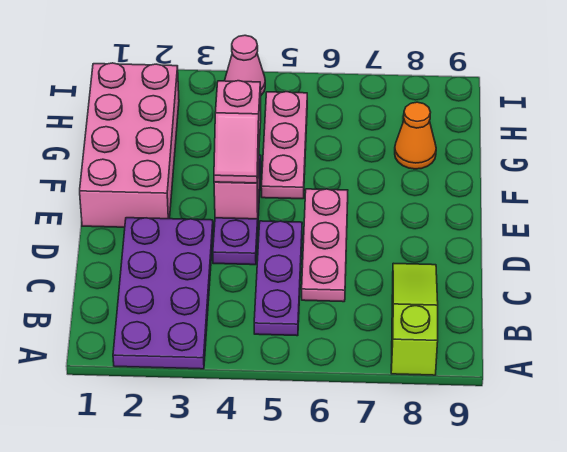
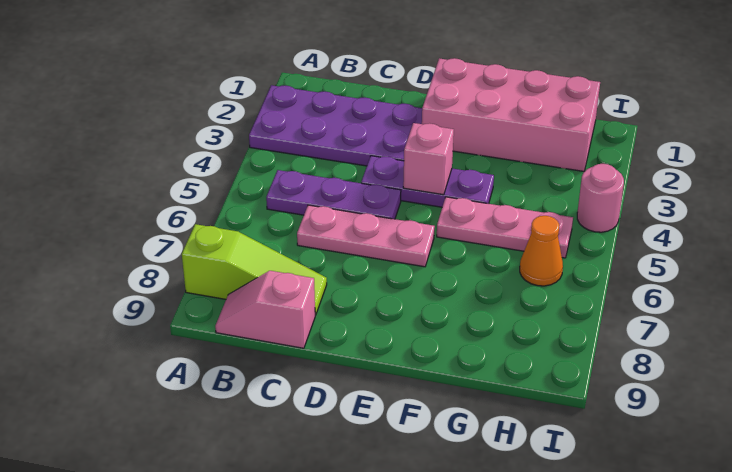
pink 1x2 slope [214,81,261,183] -> pink 1x2 slope moved to [215,271,315,348]
orange 1x1 cone [395,102,436,169] -> orange 1x1 cone moved to [520,216,563,286]
pink 1x1 cone [225,35,265,95] -> pink 1x1 round brick [577,164,624,232]

